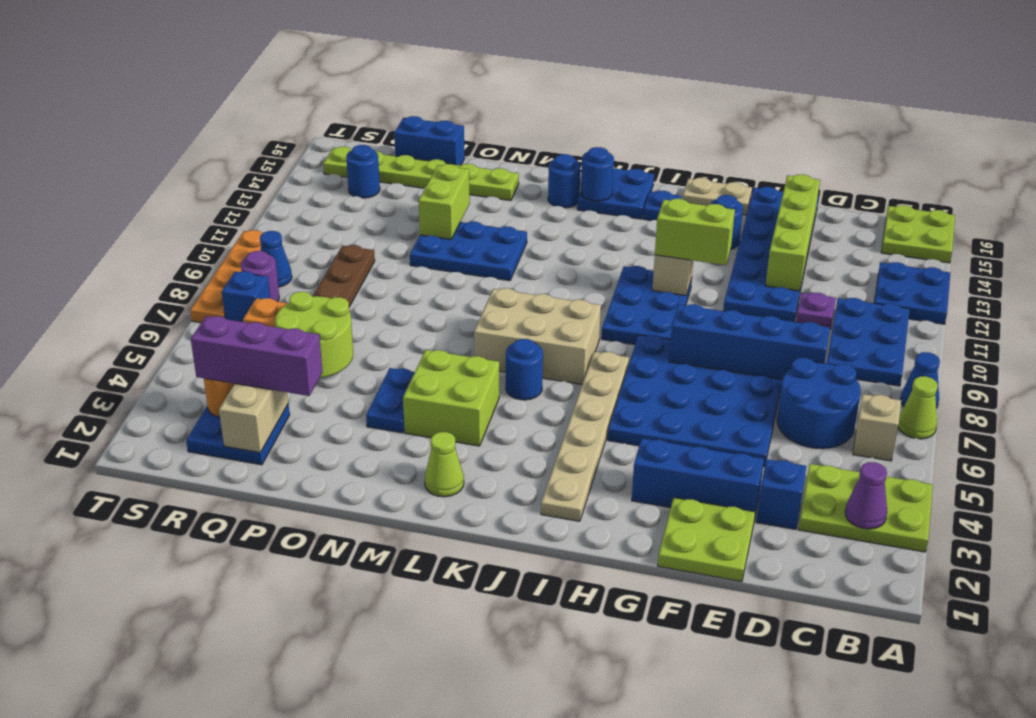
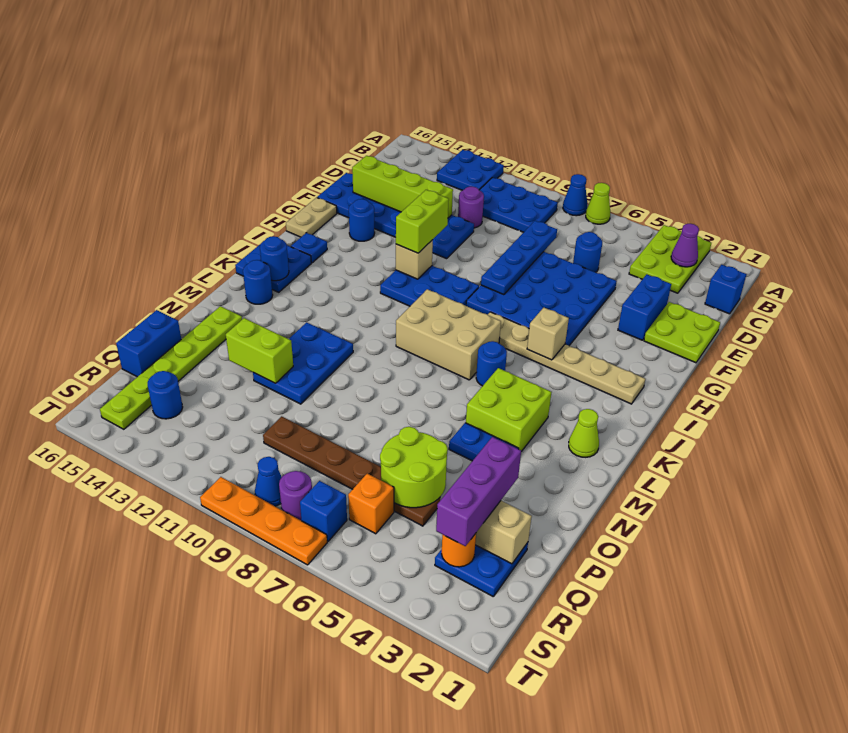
lime 2x2 plate [881,205,955,263] -> none
tan 1x1 brick [853,394,901,461] -> tan 1x1 brick moved to [527,308,569,360]
blue 2x2 round brick [777,358,861,449] -> blue 1x1 round brick [573,232,602,272]
blue 1x1 brick [756,459,806,529] -> blue 1x1 brick moved to [705,265,746,314]
blue 1x4 brick [669,304,830,380] -> blue 1x4 plate [481,221,557,295]
purple 1x1 plate [796,293,836,329] -> purple 1x1 round brick [458,187,484,228]
blue 1x3 brick [632,438,764,520] -> blue 1x2 brick [618,274,671,340]
tan 2x3 brick [474,288,601,384] -> tan 2x3 brick turned to [396,289,501,380]

